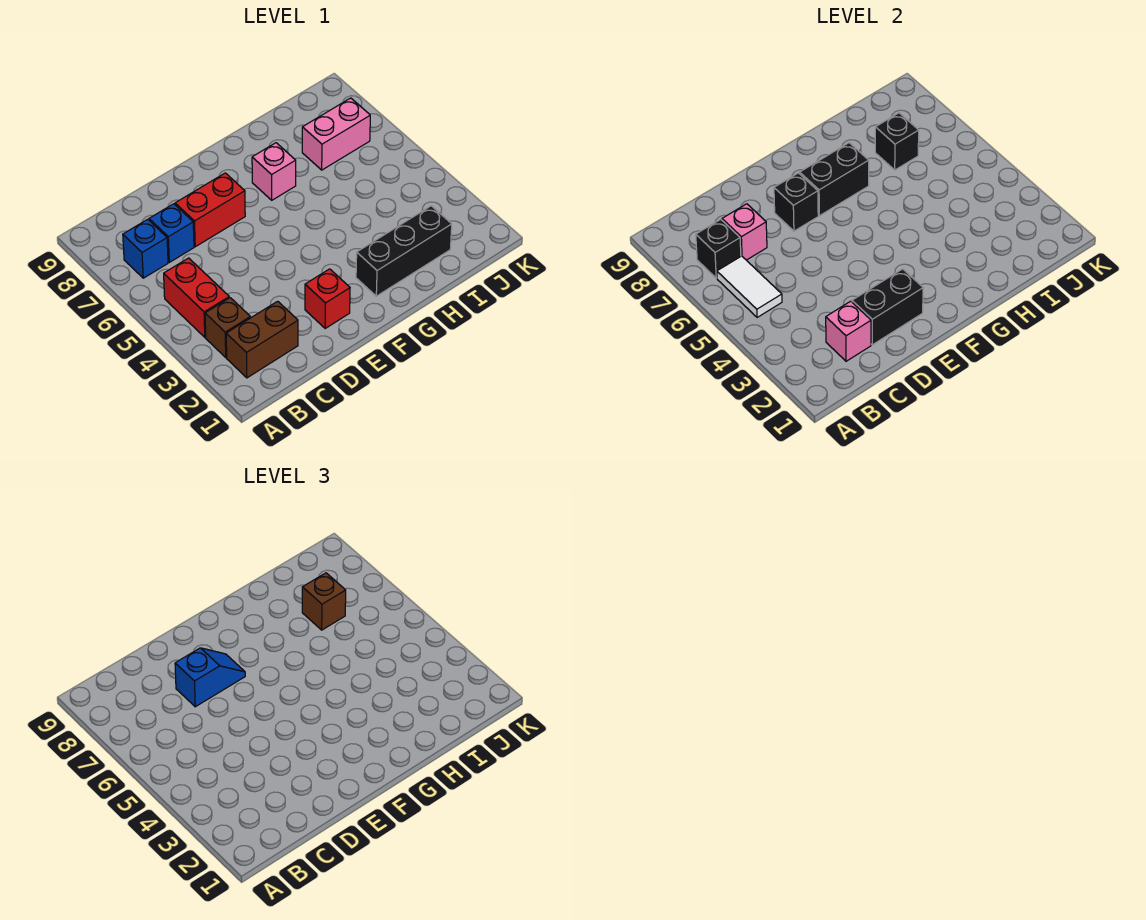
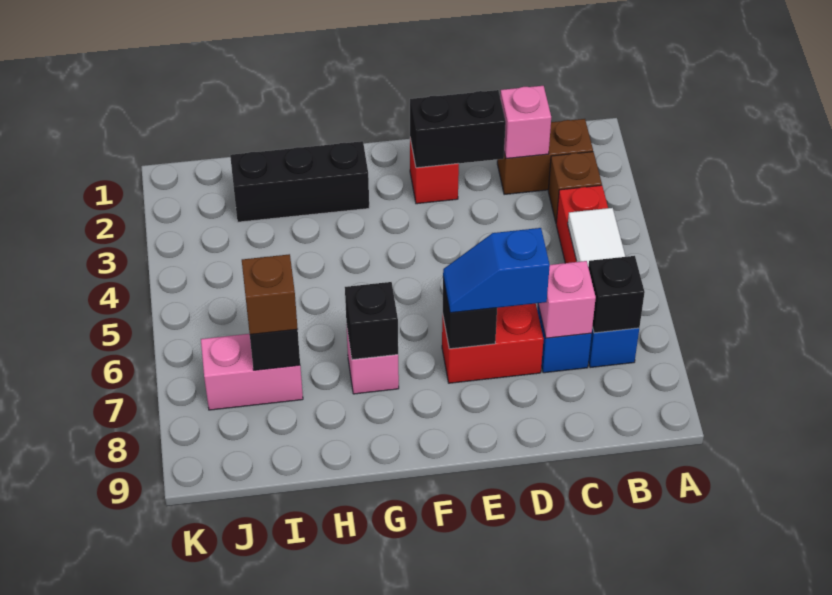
black 1x2 brick [800,143,869,216] -> black 1x1 brick [345,282,398,360]

